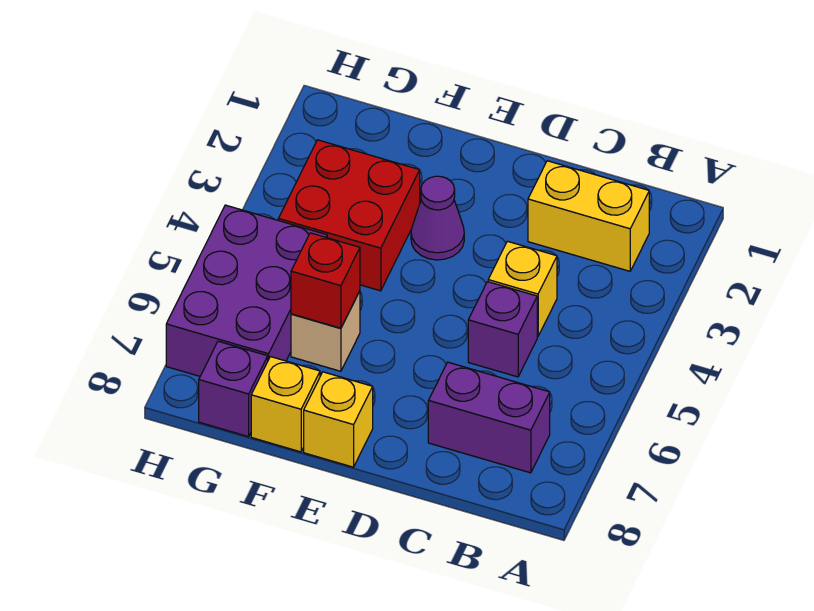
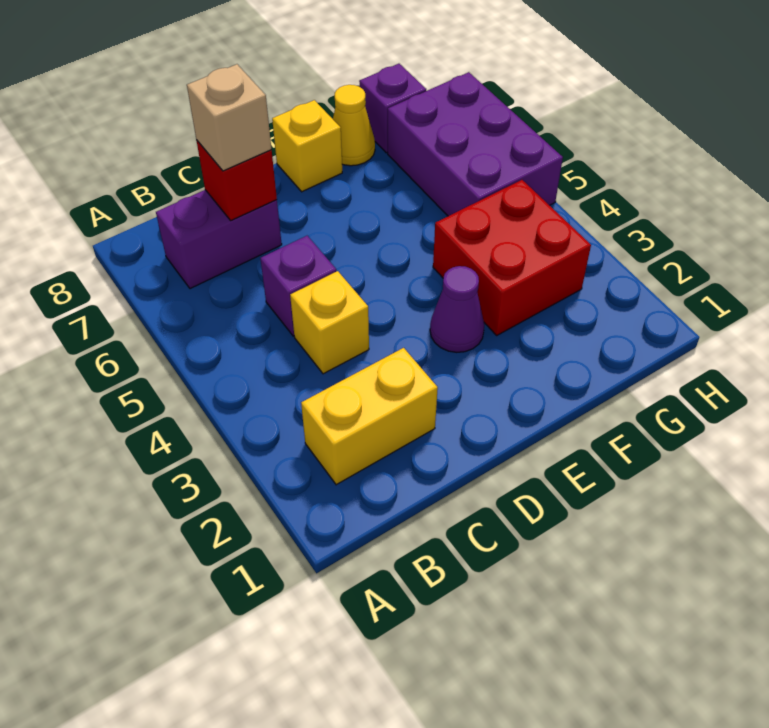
tan 1x1 brick [291,291,360,371] -> tan 1x1 brick moved to [187,64,272,171]
red 1x1 brick [291,233,360,328] -> red 1x1 brick moved to [196,140,277,220]
yellow 1x1 brick [251,357,320,452] -> yellow 1x1 cone [333,85,375,166]

